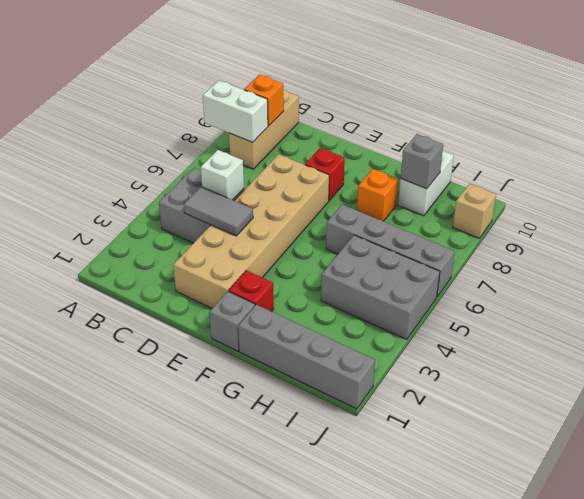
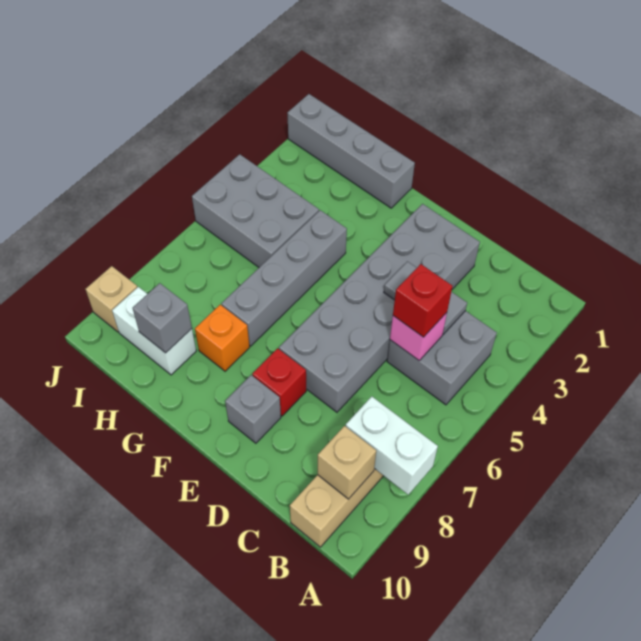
orange 1x1 brick [244,74,284,126] -> tan 1x1 brick [318,426,376,499]
white 1x1 brick [201,150,244,200] -> pink 1x1 brick [390,313,447,360]
tan 2x6 brick [173,154,329,308] -> grey 2x6 brick [279,204,480,412]
grey 1x1 brick [209,291,255,351] -> grey 1x1 brick moved to [225,375,281,443]
red 1x1 brick [229,270,274,312] -> red 1x1 brick moved to [393,264,452,337]
grey 1x4 brick [326,205,455,297] -> grey 1x4 brick turned to [222,210,347,346]
white 1x2 brick [398,151,454,216] -> white 1x2 brick turned to [112,287,196,375]

